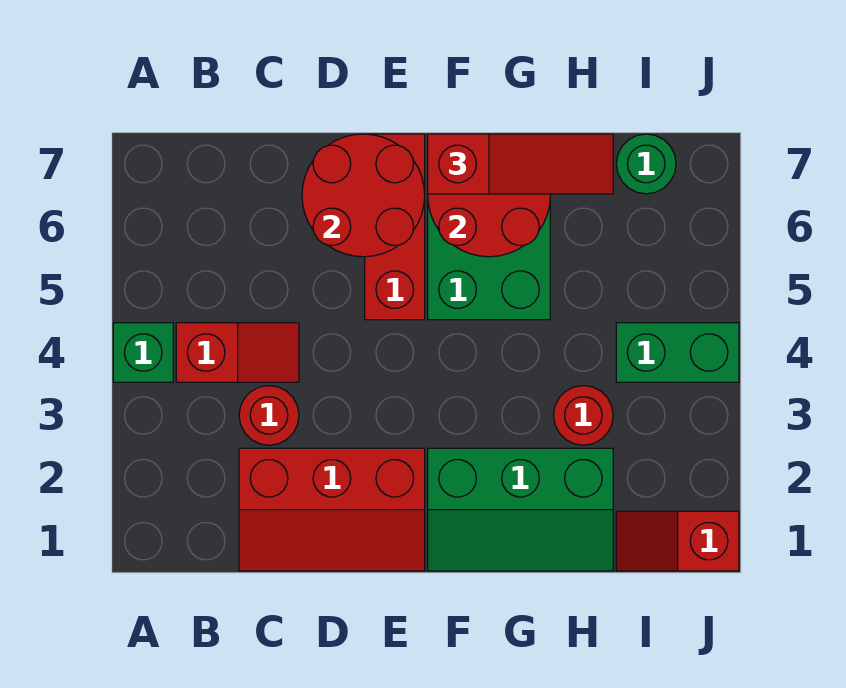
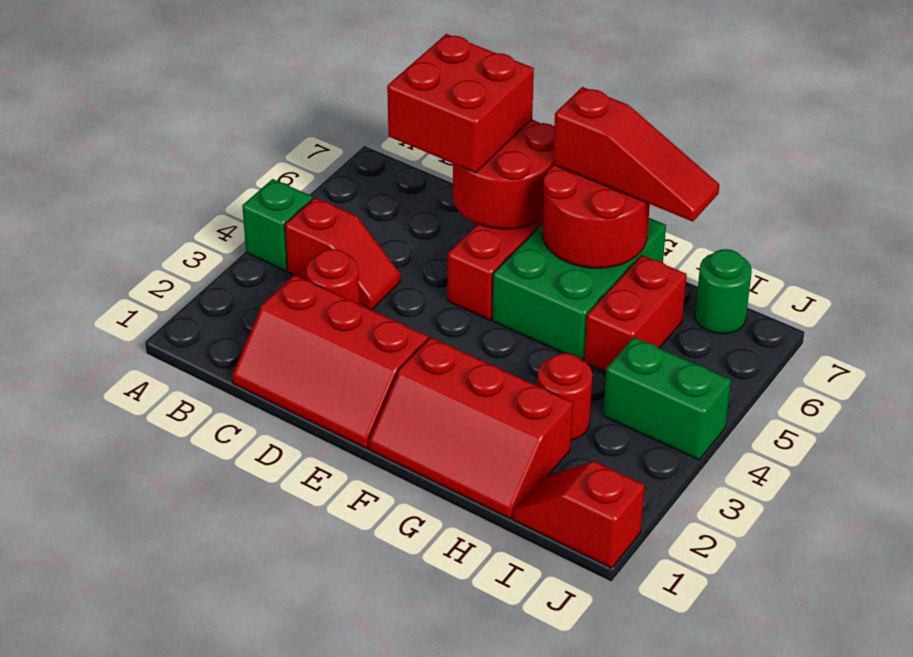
none -> red 2x2 brick [387,34,534,173]
green 2x3 slope [428,448,613,571] -> red 2x3 slope [368,337,573,519]
none -> red 1x2 brick [584,255,687,372]

